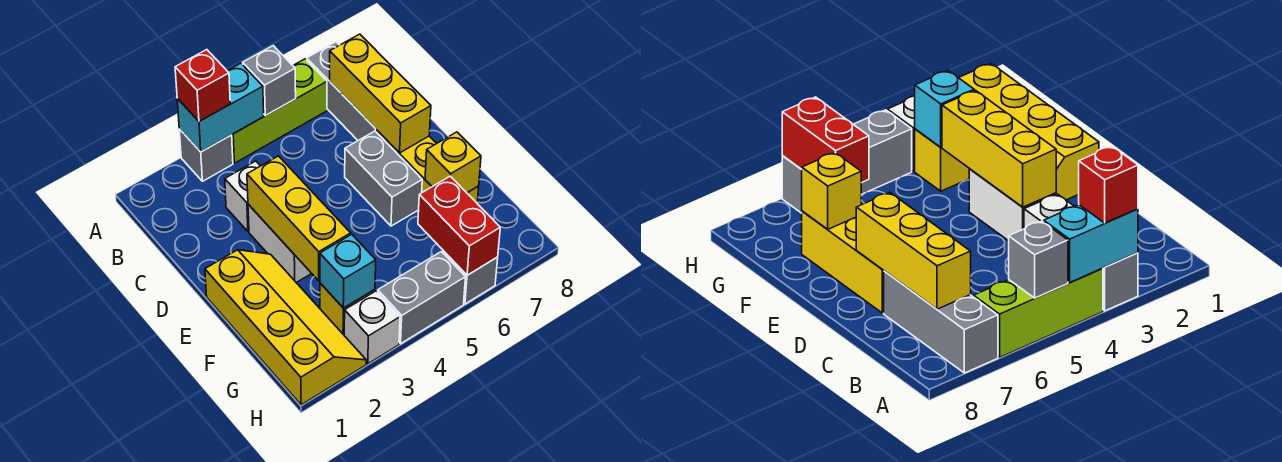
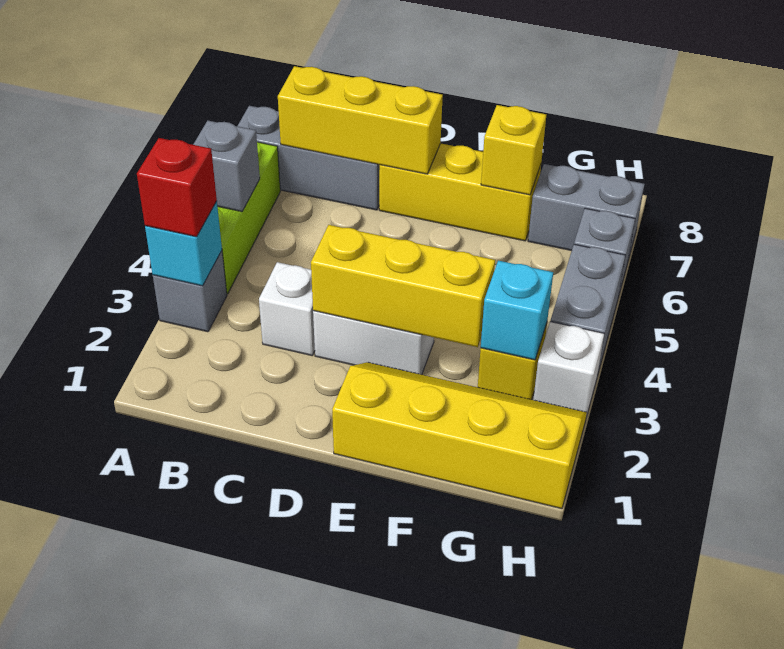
cyan 1x2 brick [177,63,264,152] -> cyan 1x1 brick [145,201,222,286]
grey 1x2 brick [345,131,422,226] -> grey 1x2 brick moved to [528,164,644,259]
red 1x2 brick [418,176,500,275] -> none

